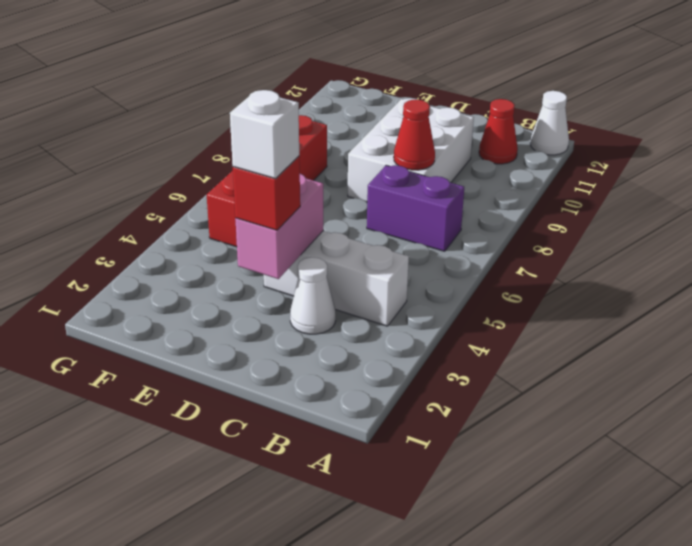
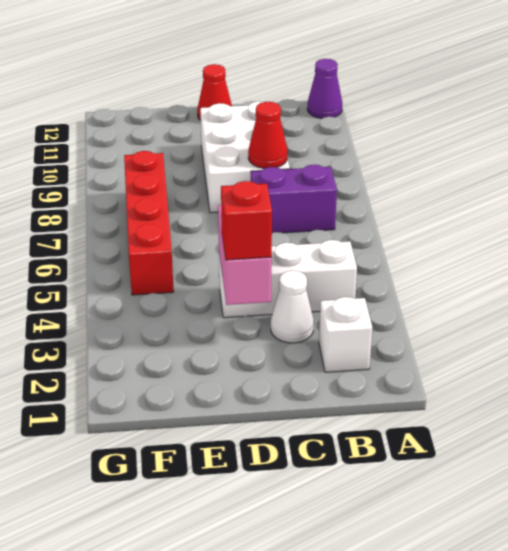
white 1x1 cone [530,91,569,155] -> purple 1x1 cone [307,59,342,118]
red 1x1 cone [479,99,518,164] -> red 1x1 cone moved to [197,64,232,120]
white 1x1 brick [230,90,299,179] -> white 1x1 brick moved to [319,297,372,372]

